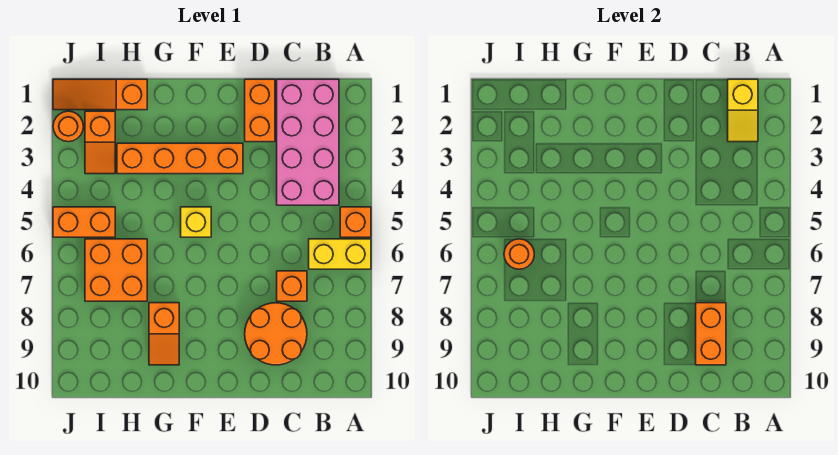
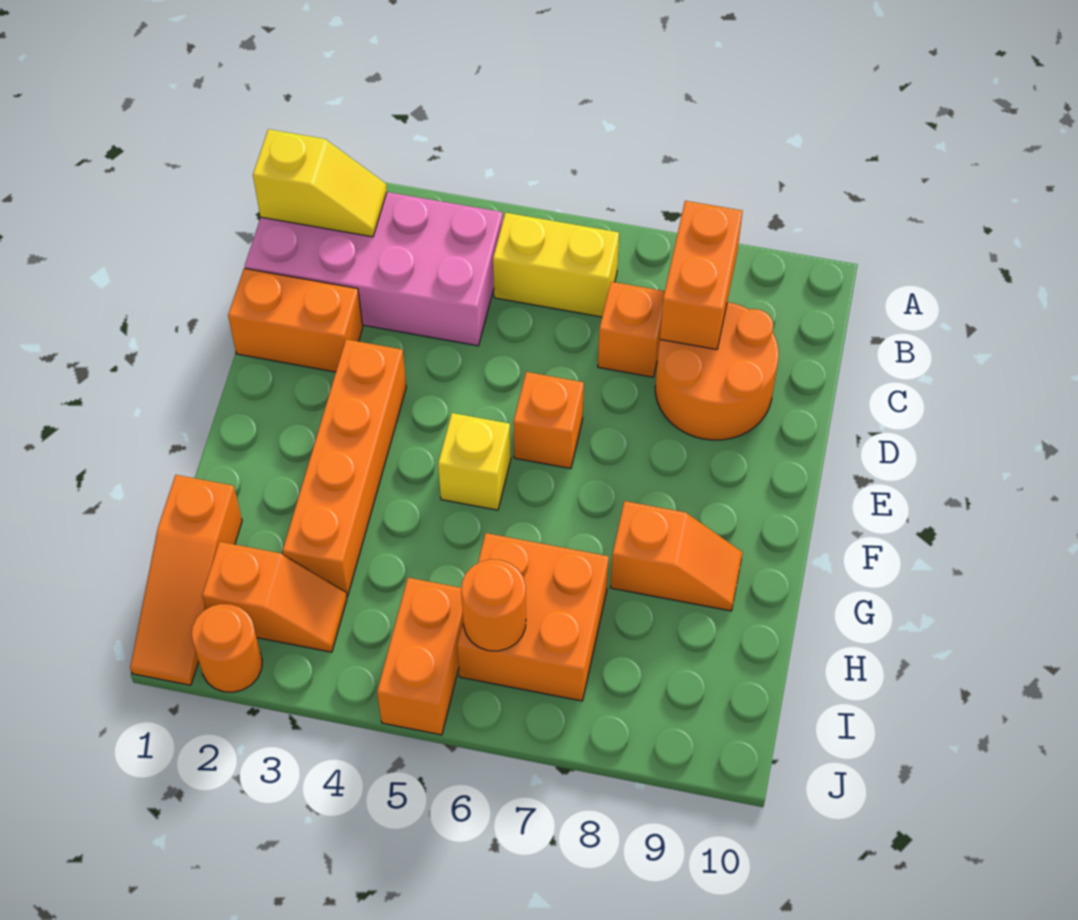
orange 1x1 brick [340,207,371,237] -> orange 1x1 brick moved to [513,372,584,469]
yellow 1x2 brick [309,239,371,269] -> yellow 1x2 brick turned to [493,213,619,317]
orange 1x2 brick [696,303,726,365] -> orange 1x2 brick turned to [660,201,743,349]

